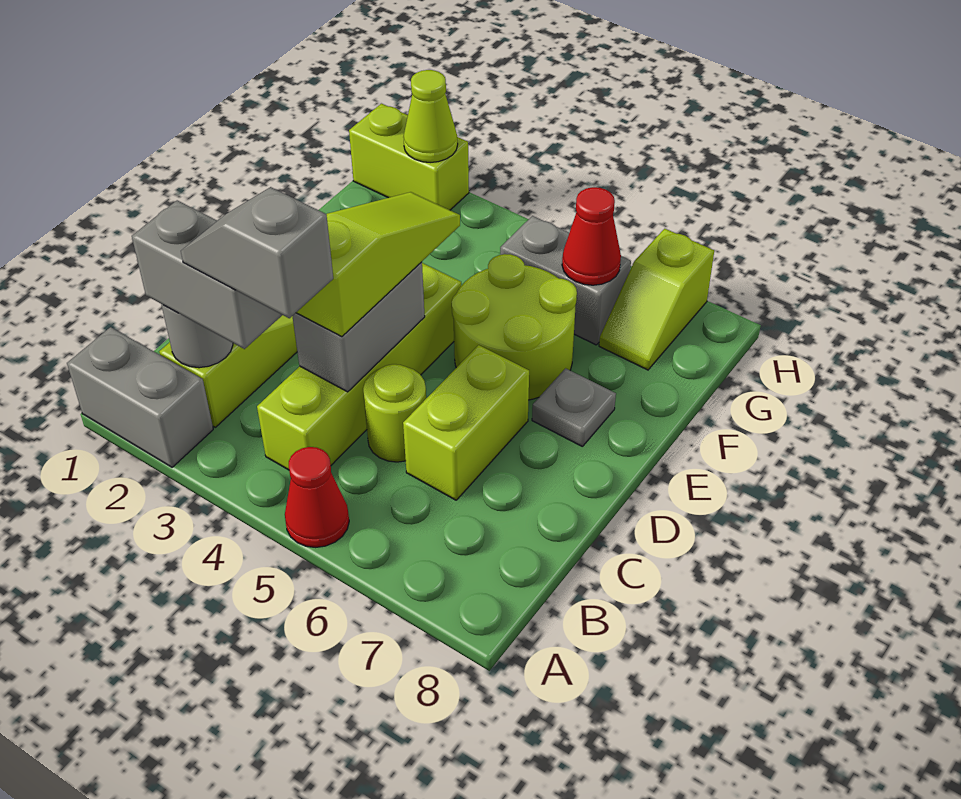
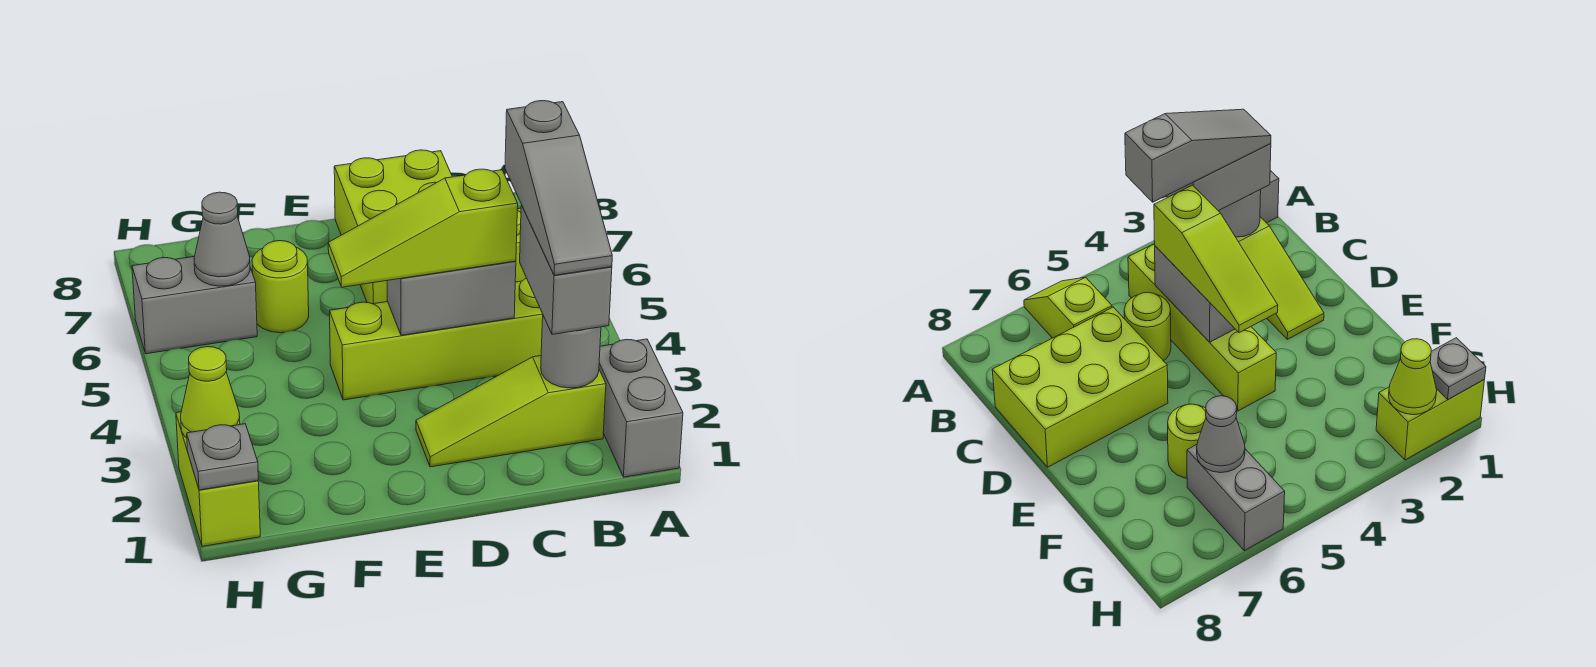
red 1x1 cone [285,447,349,547] -> none
grey 1x2 slope [181,187,333,318] -> grey 1x3 slope [505,101,612,275]
lime 1x2 brick [403,345,529,500] -> lime 2x3 brick [334,150,452,304]
lime 2x2 round brick [452,254,577,400] -> lime 1x1 round brick [252,241,309,333]
grey 1x1 plate [532,368,616,447] -> grey 1x1 plate moved to [187,424,258,490]
grey 1x2 brick [500,216,631,345] -> grey 1x2 brick turned to [132,256,257,354]
red 1x1 cone [562,187,621,285] -> grey 1x1 cone [194,192,250,286]
lime 1x2 slope [599,229,714,370] -> lime 1x2 slope moved to [1024,277,1112,338]

